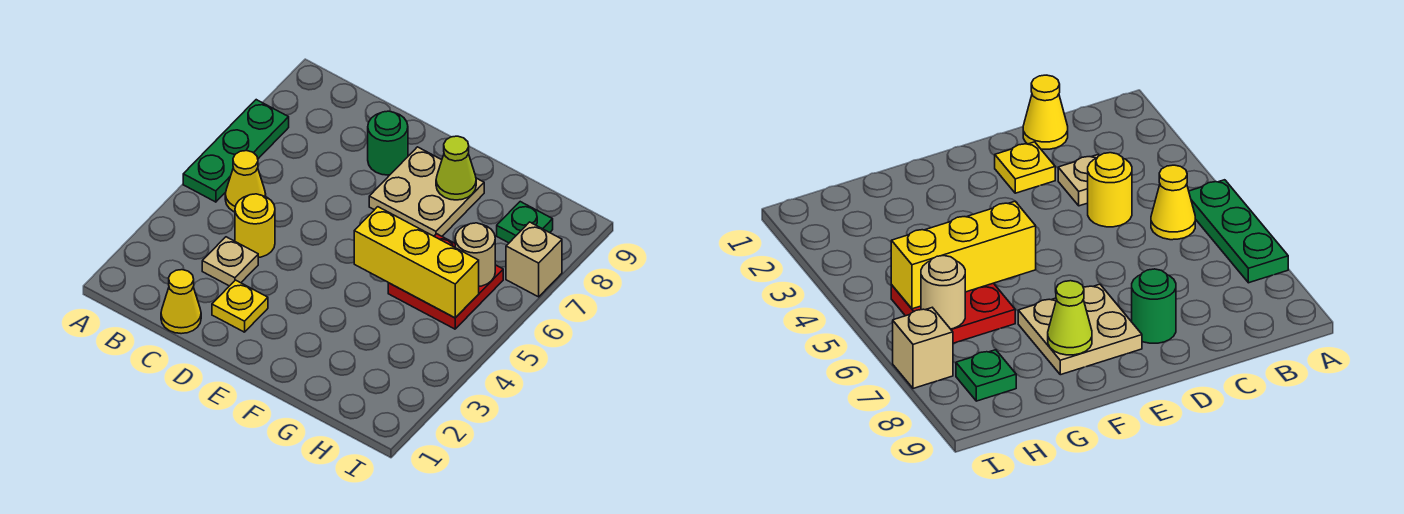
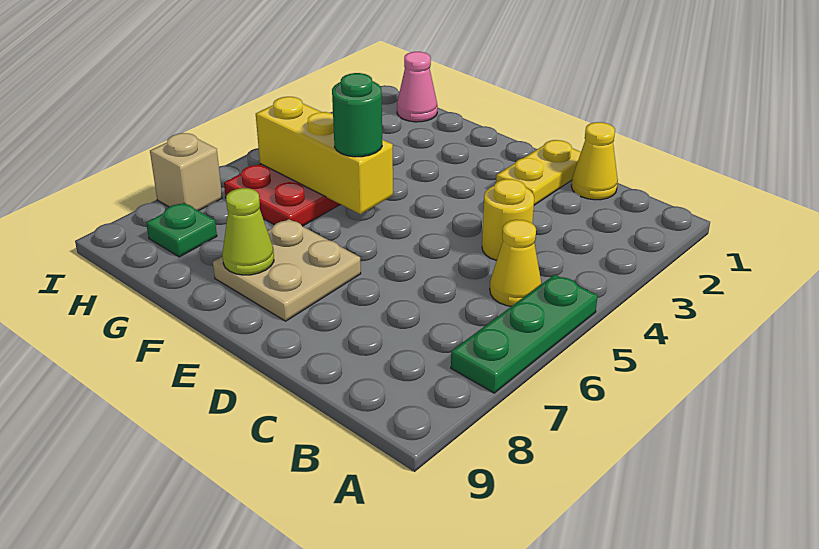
tan 1x1 plate [202,237,258,286] -> none
yellow 1x1 plate [212,280,268,332] -> yellow 1x2 plate [496,140,581,205]
green 1x1 round brick [368,111,408,175] -> green 1x1 round brick moved to [332,73,382,157]
none -> pink 1x1 cone [397,52,438,122]
tan 1x1 round brick [455,223,495,286] -> none

